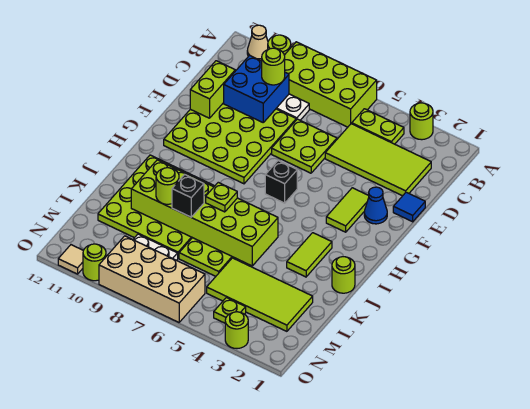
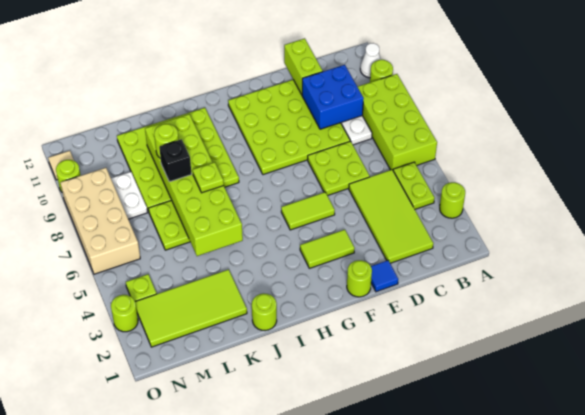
tan 1x1 cone [247,25,268,61] -> white 1x1 cone [360,43,381,78]
lime 1x1 round brick [262,48,285,85] -> lime 1x1 round brick moved to [347,260,372,297]
lime 1x2 brick [190,61,235,118] -> lime 1x2 brick turned to [284,38,323,95]
blue 1x1 cone [364,187,387,224] -> none
black 1x1 brick [265,161,297,203] -> none
lime 1x2 tile [287,233,332,277] -> lime 1x2 tile moved to [281,192,335,230]
lime 2x4 tile [207,258,313,331] -> lime 2x4 tile turned to [135,269,247,347]

